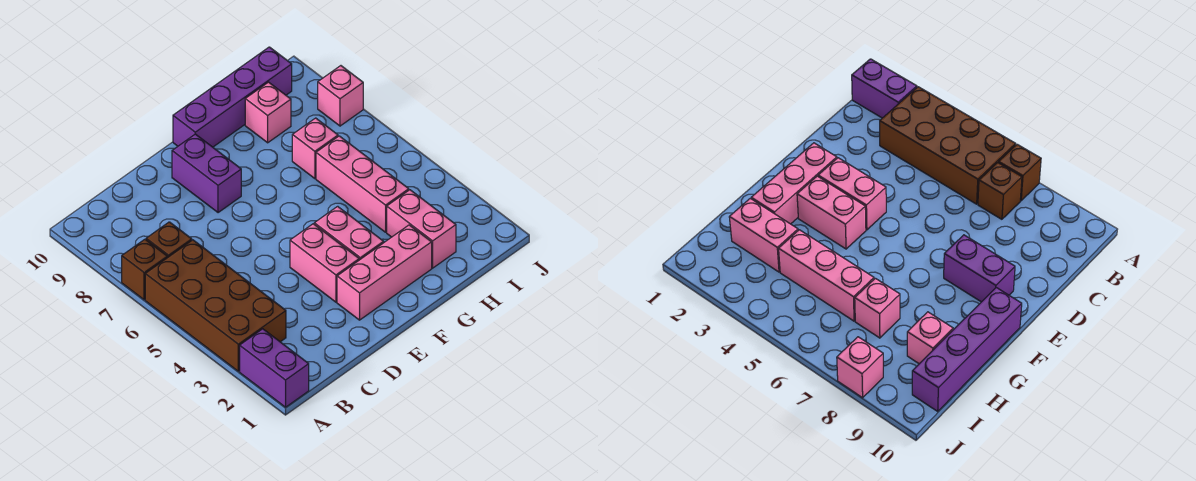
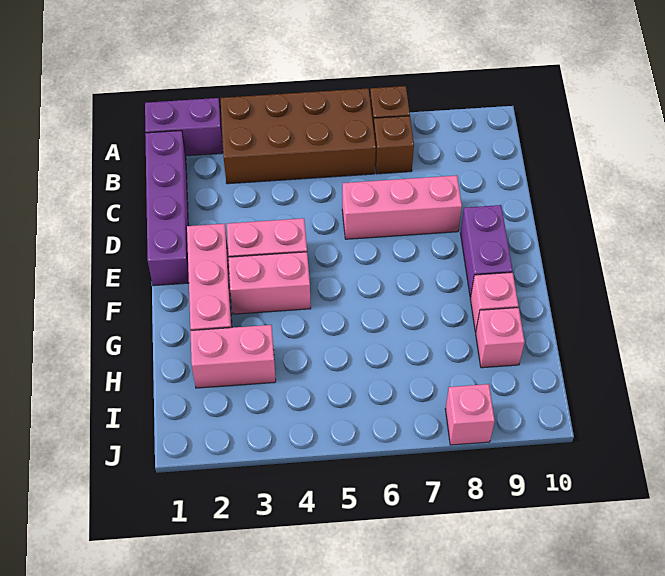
purple 1x2 brick [172,134,241,213] -> purple 1x2 brick turned to [460,205,512,297]
purple 1x4 brick [173,47,292,147] -> purple 1x4 brick moved to [145,131,189,286]
pink 1x3 brick [316,136,409,232] -> pink 1x3 brick moved to [342,175,462,239]
pink 1x1 brick [292,118,338,179] -> pink 1x1 brick moved to [470,272,518,332]

